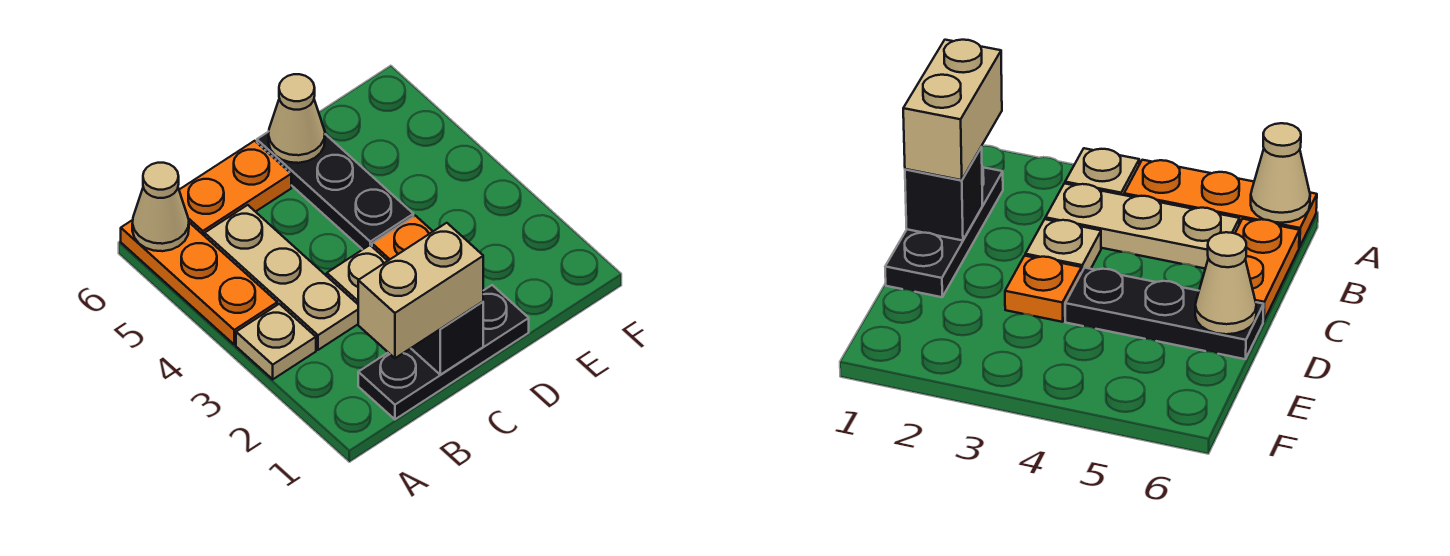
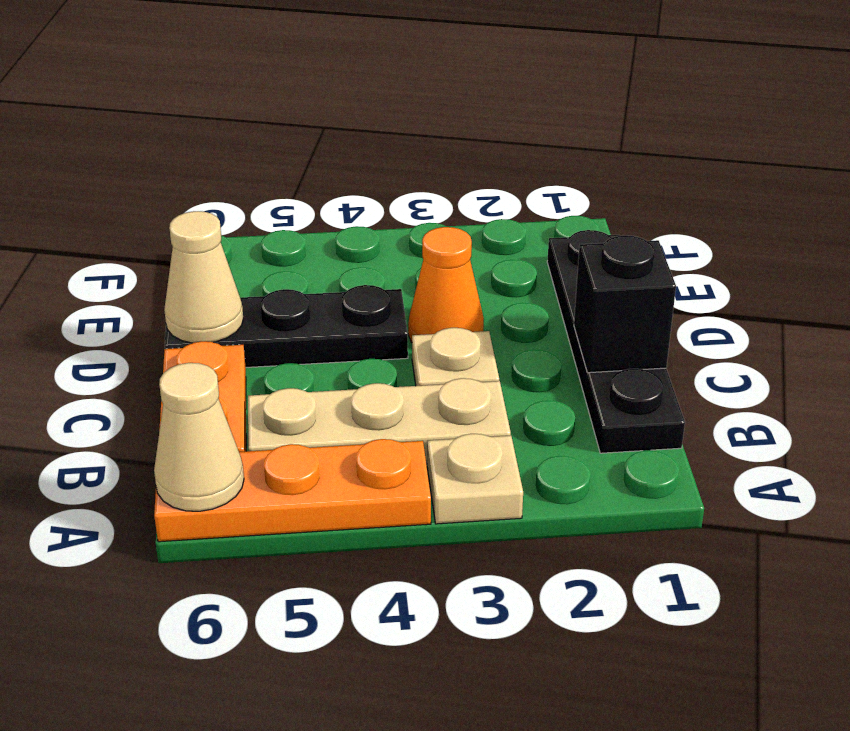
black 1x3 plate [358,285,529,419] -> black 1x4 plate [547,230,685,453]
tan 1x2 brick [358,223,483,358] -> none
orange 1x1 plate [372,216,433,261] -> orange 1x1 cone [408,227,484,342]

